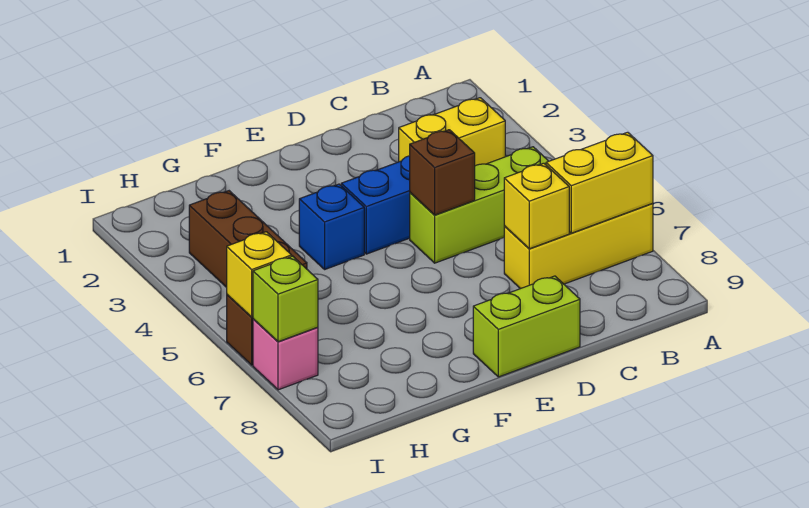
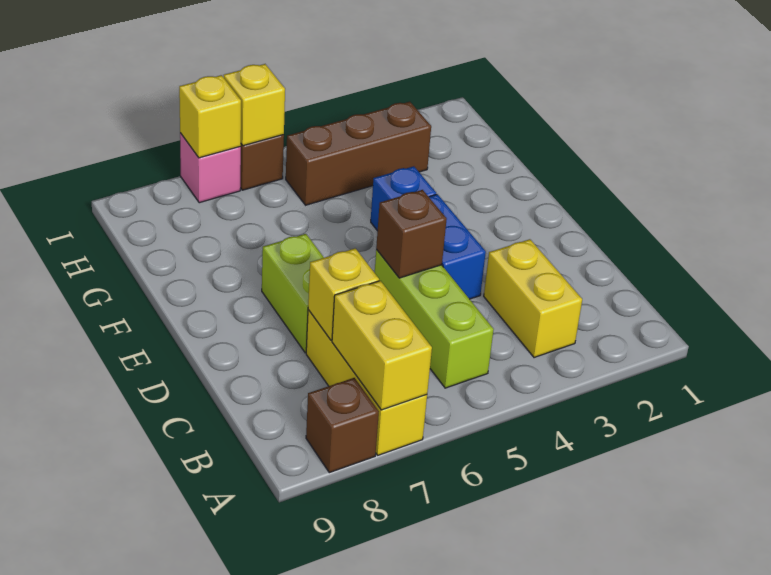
none -> brown 1x1 brick [306,378,379,473]
lime 1x2 brick [473,276,580,377] -> lime 1x2 brick moved to [262,234,324,353]
lime 1x1 brick [253,256,318,342] -> yellow 1x1 brick [179,75,241,158]

